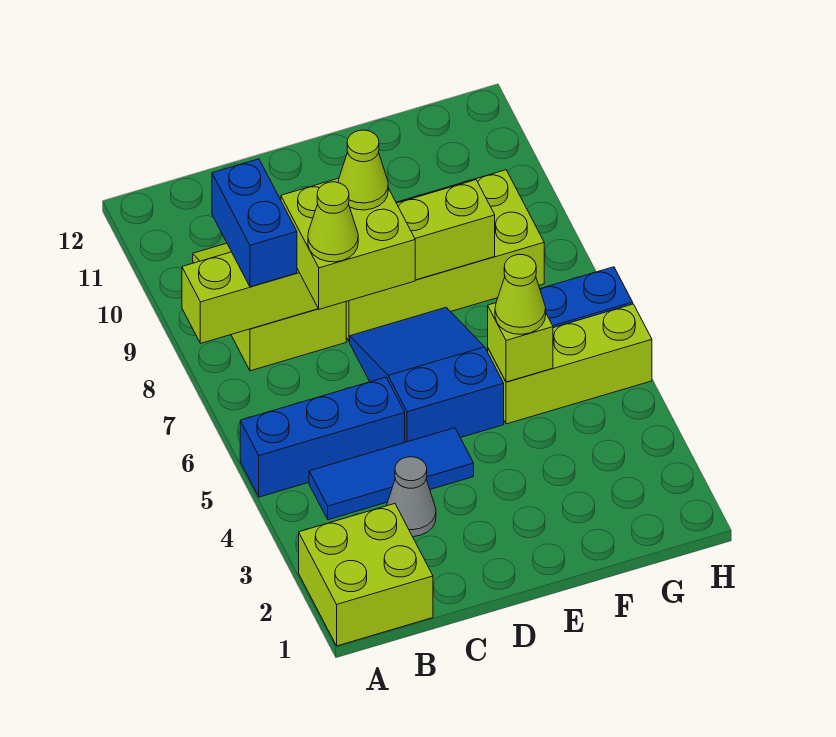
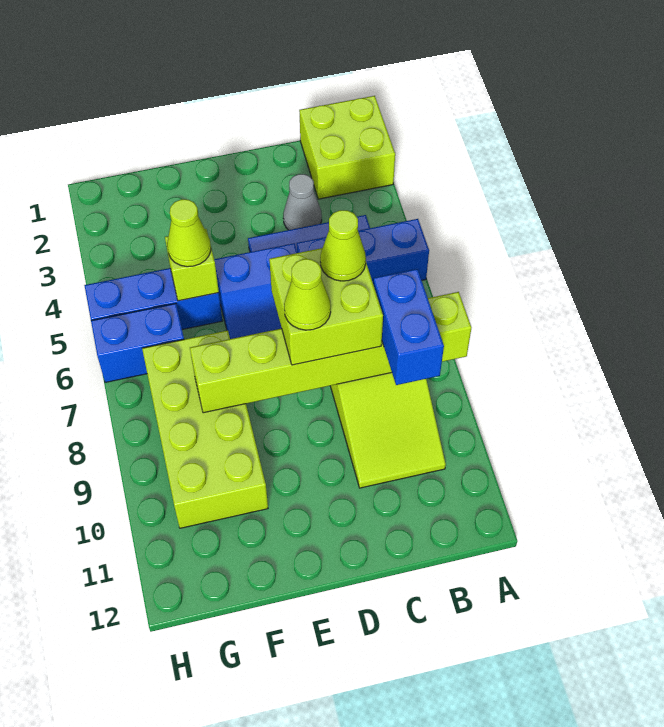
lime 2x4 brick [346,170,544,342] -> lime 2x4 brick turned to [142,331,268,528]
lime 1x3 brick [488,304,652,424] -> blue 1x3 brick [84,268,222,329]

